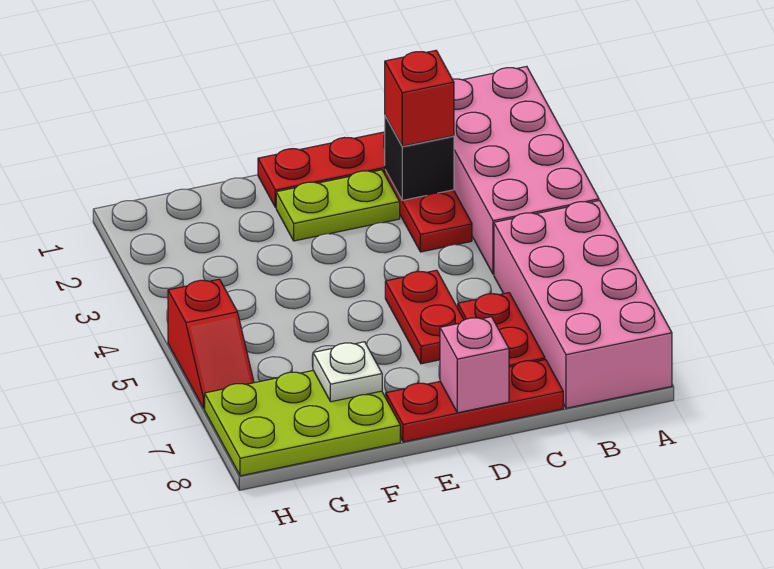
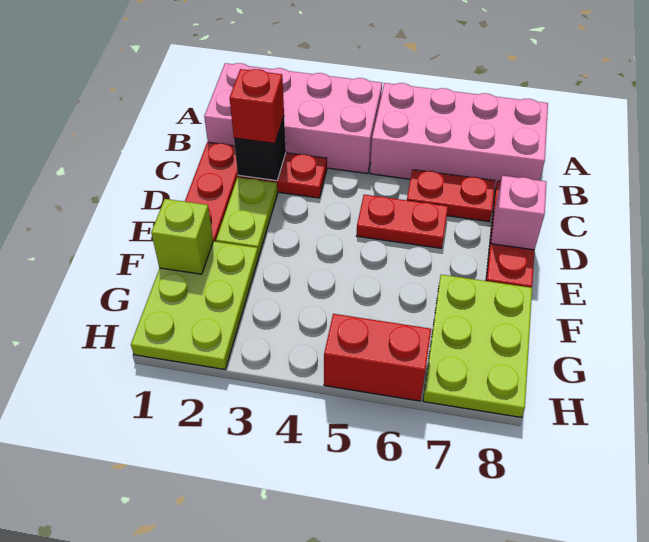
none -> lime 2x3 plate [131,241,258,369]
none -> lime 1x1 brick [151,199,213,274]
white 1x1 plate [313,342,382,402] -> none
red 1x2 slope [168,279,254,409] -> red 1x2 brick [324,314,431,401]

